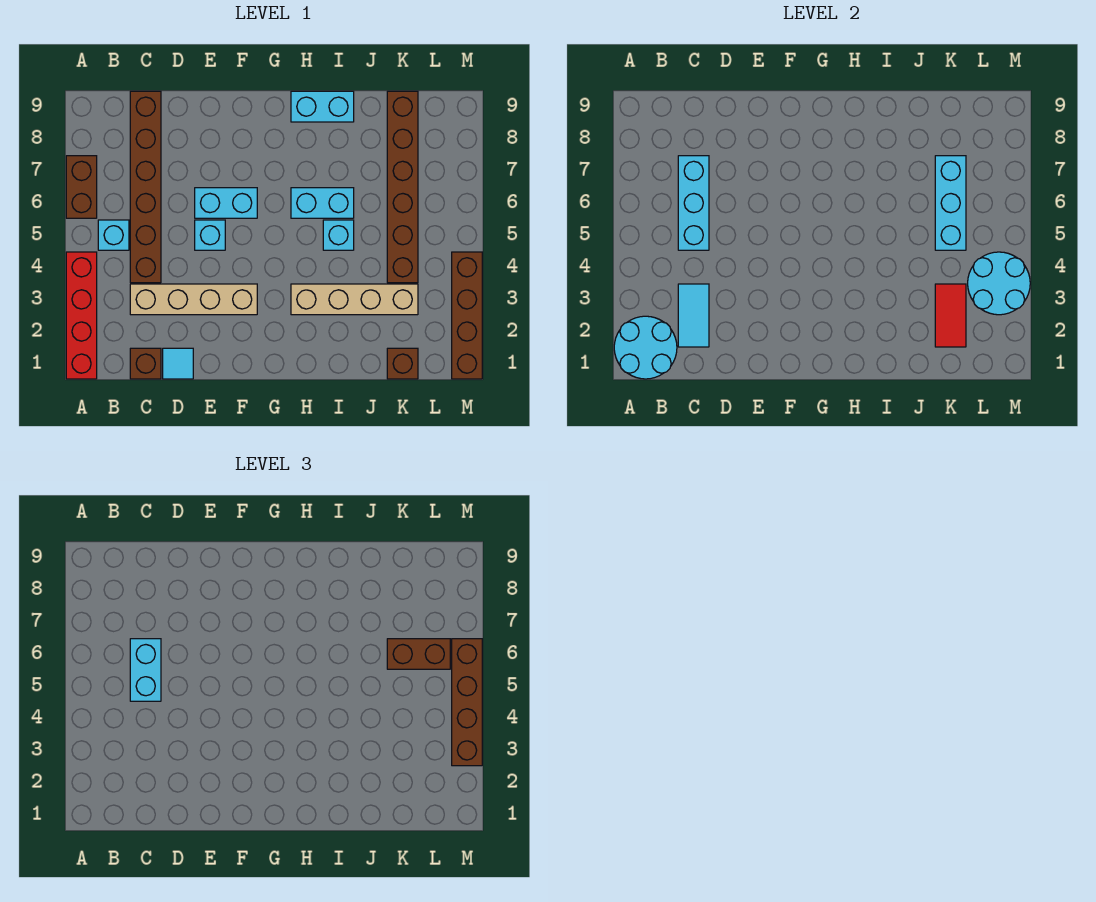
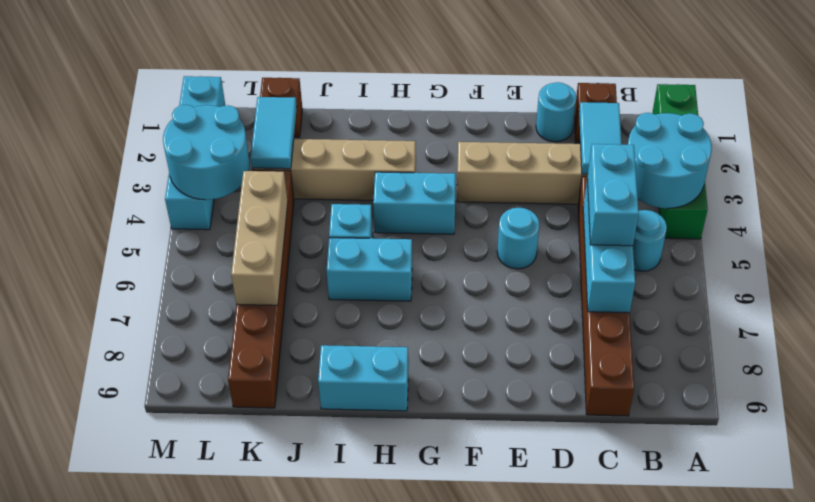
red 1x4 brick [66,252,97,379] -> green 1x4 brick [652,84,708,239]
cyan 2x2 round brick [614,316,677,379] -> cyan 2x2 round brick moved to [628,113,712,209]
brown 1x2 brick [66,156,97,218] -> none
cyan 1x1 brick [98,220,129,250] -> cyan 1x1 round brick [633,210,667,271]
cyan 1x1 tile [163,348,193,379] -> cyan 1x1 round brick [536,82,577,142]
cyan 1x1 brick [195,220,225,250] -> cyan 1x1 round brick [497,208,539,269]
cyan 1x2 brick [195,188,257,218] -> cyan 1x2 brick moved to [373,172,456,234]
red 1x2 tile [935,284,966,347] -> cyan 1x2 tile [250,97,297,169]
cyan 1x3 brick [935,156,966,250] -> tan 1x3 brick [231,171,288,305]
brown 1x2 brick [387,639,450,669] -> none
brown 1x4 brick [452,252,482,379] -> cyan 1x4 brick [165,76,225,230]
brown 1x4 brick [452,639,482,766] -> none

